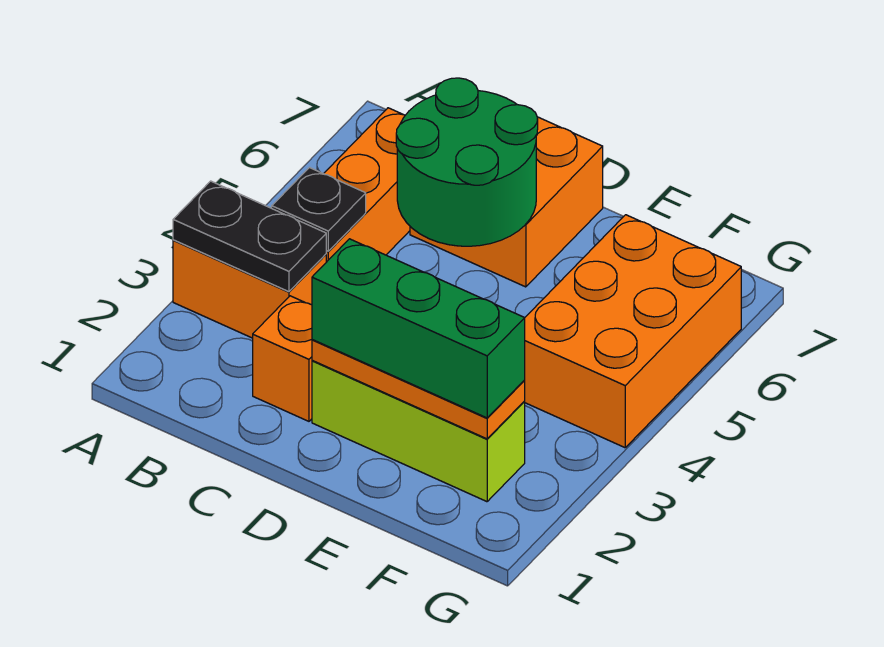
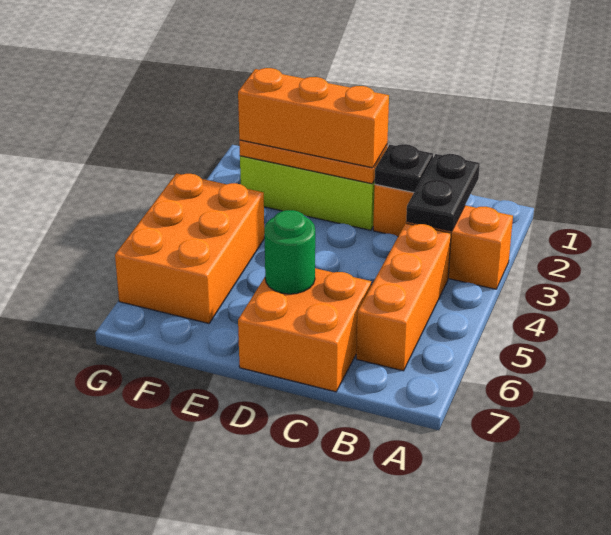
black 1x2 plate [173,181,326,292] -> black 1x2 plate turned to [406,154,480,231]
black 1x1 plate [272,168,366,251] -> black 1x1 plate moved to [375,144,433,193]
green 2x2 round brick [396,78,538,246] -> green 1x1 round brick [264,210,315,294]
green 1x3 brick [312,239,525,418] -> orange 1x3 brick [238,68,389,168]

